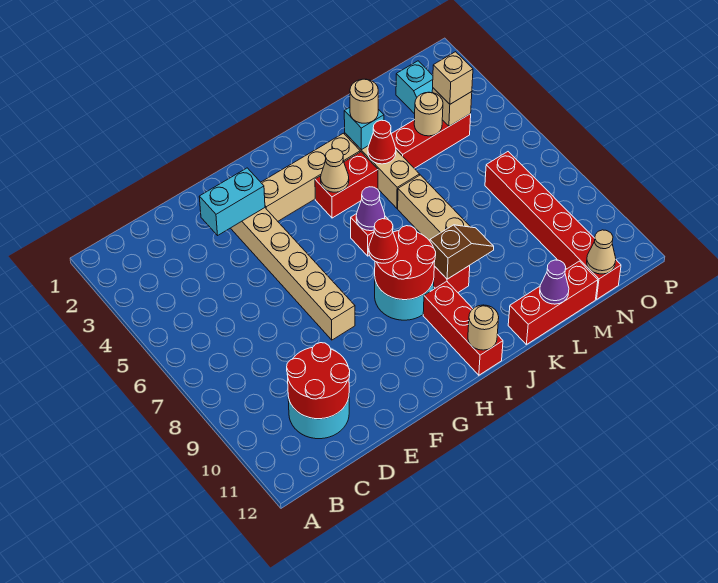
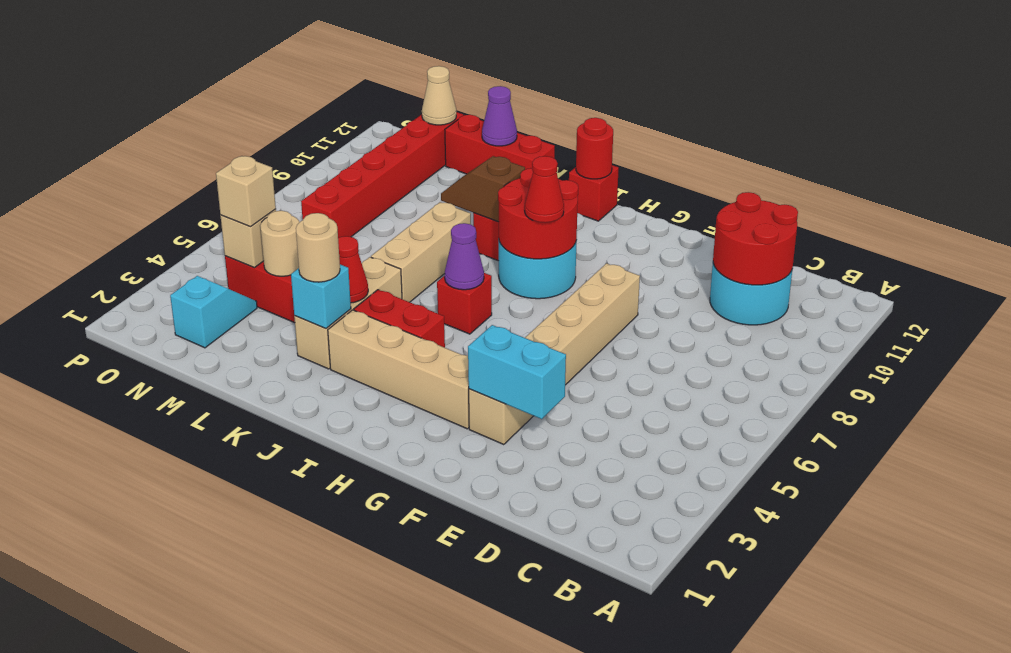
tan 1x1 cone [321,149,349,192] -> none
red 1x3 brick [423,281,503,375] -> red 1x1 brick [569,165,619,221]
tan 1x1 round brick [468,305,499,350] -> red 1x1 round brick [576,118,613,179]

